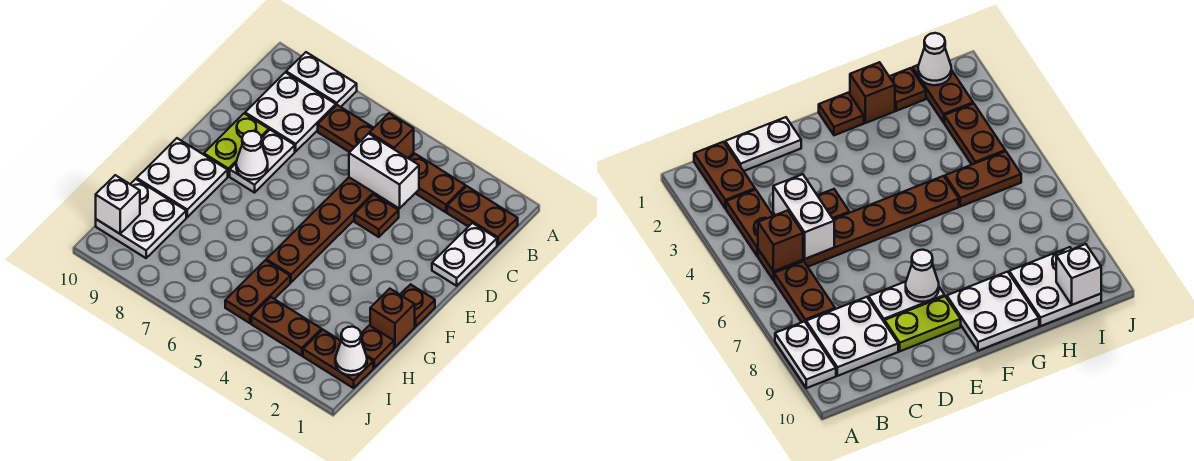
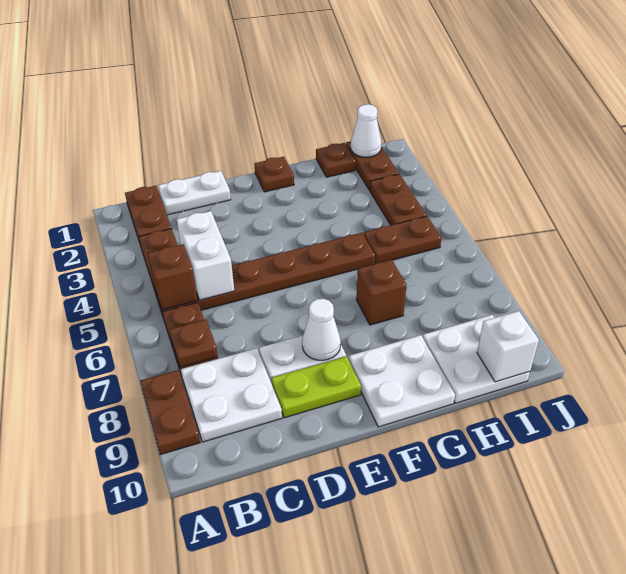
white 1x2 plate [286,52,357,107] -> brown 1x2 plate [140,370,200,455]
brown 1x1 plate [354,195,399,237] -> brown 1x1 plate moved to [169,320,218,367]
brown 1x1 brick [370,289,415,347] -> brown 1x1 brick moved to [356,260,406,325]

